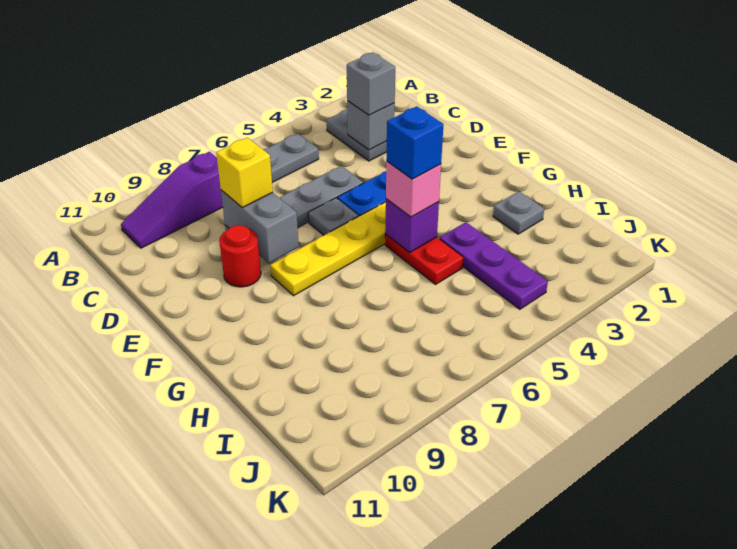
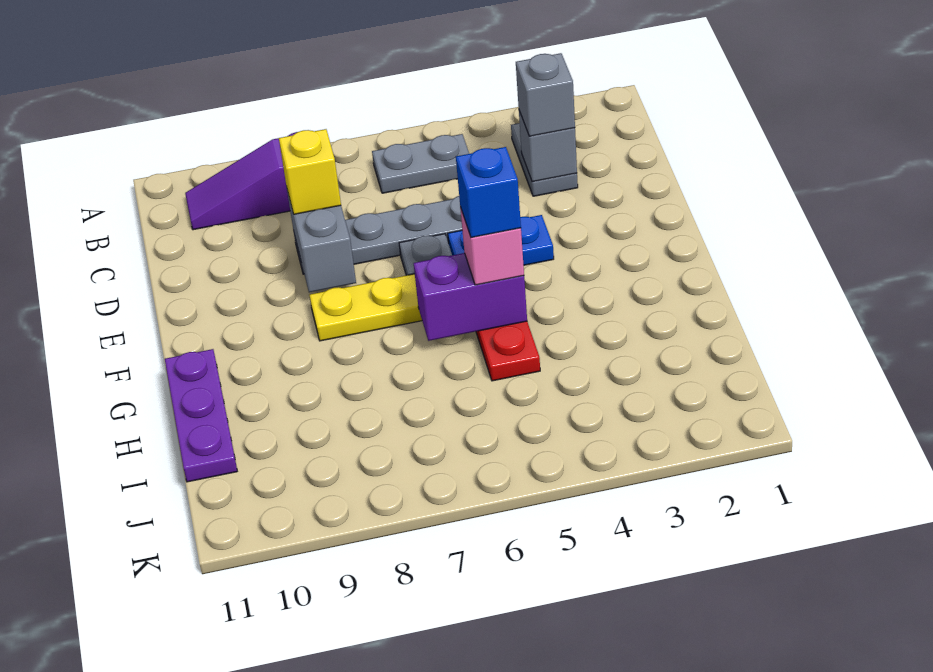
red 1x1 round brick [219,225,261,287] -> none
purple 1x1 brick [385,199,439,253] -> purple 1x2 brick [414,253,527,341]
grey 1x1 plate [493,191,544,234] -> none
purple 1x3 plate [439,222,548,309] -> purple 1x3 plate moved to [165,349,237,482]

